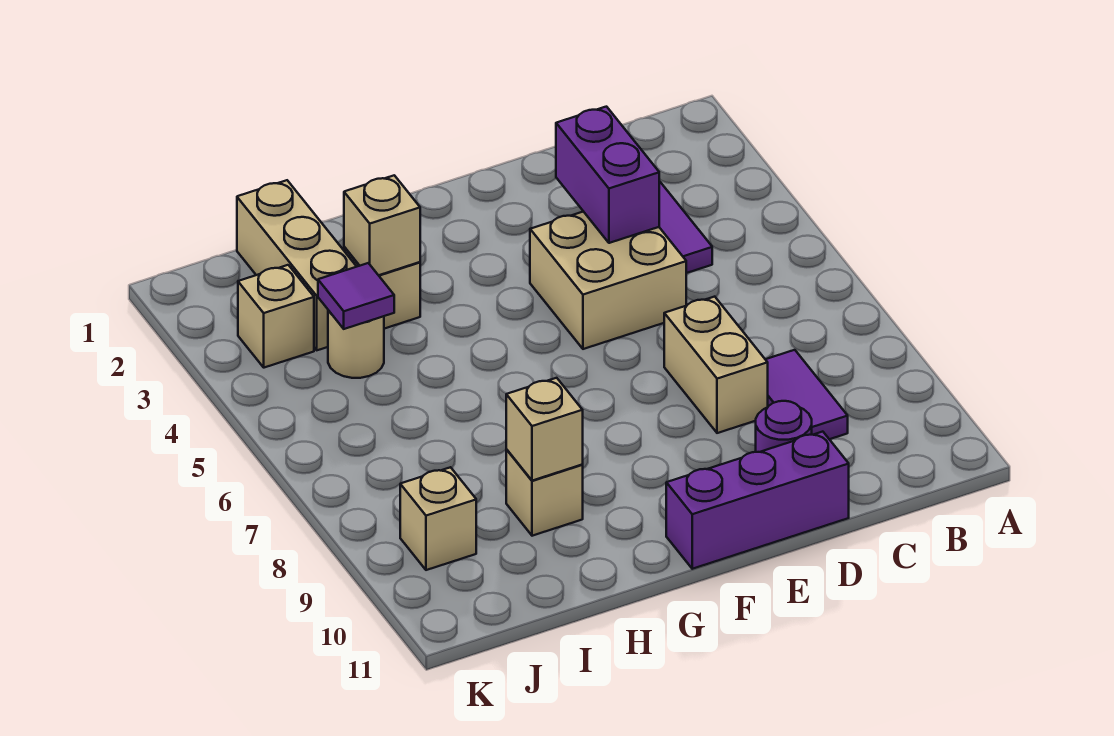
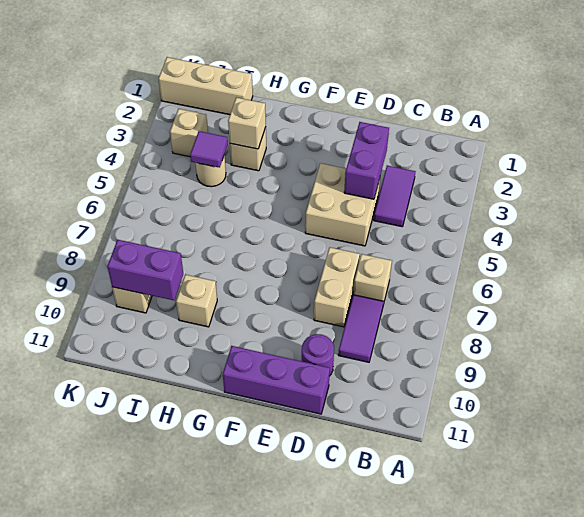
tan 1x1 brick [506,378,583,481] -> tan 1x1 brick moved to [353,254,392,305]
tan 1x3 brick [237,180,357,350] -> tan 1x3 brick turned to [159,57,253,115]
none -> purple 1x2 brick [107,240,183,300]

